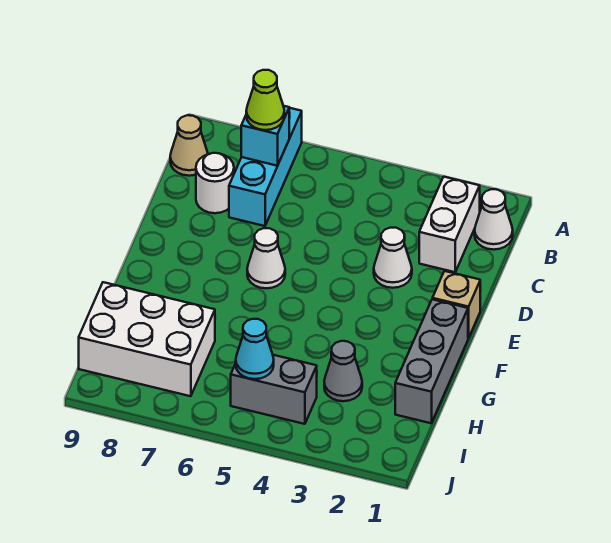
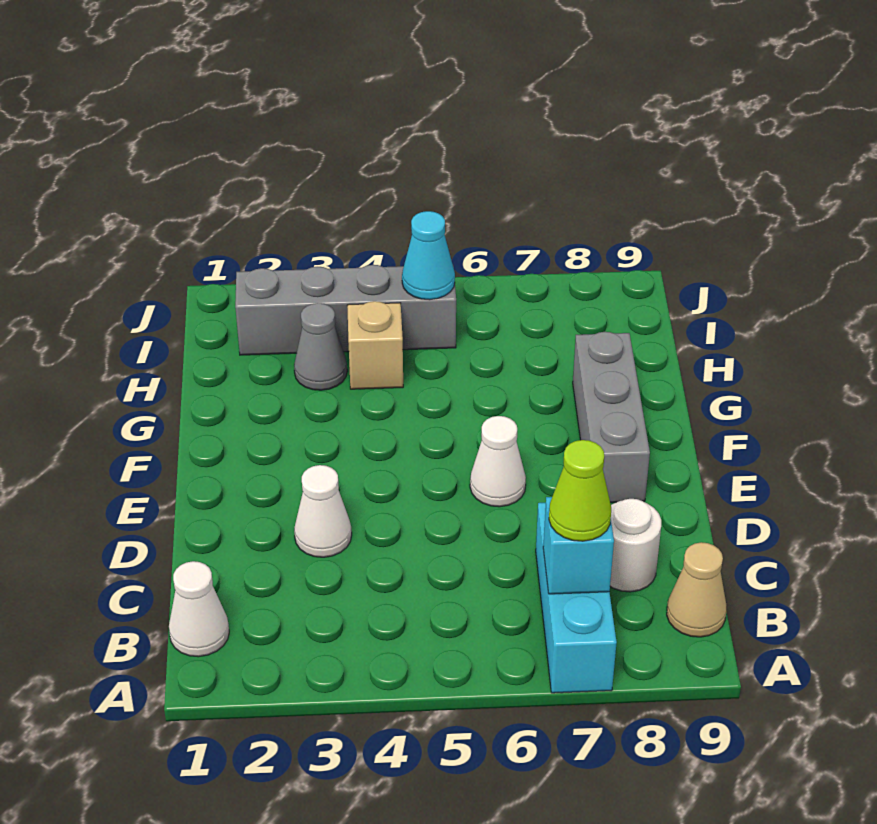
white 1x2 brick [419,177,480,272] -> none
tan 1x1 brick [432,271,480,338] -> tan 1x1 brick moved to [347,301,403,389]
grey 1x3 brick [395,299,468,423] -> grey 1x3 brick moved to [573,332,650,503]
white 2x3 brick [79,282,215,396] -> none
grey 1x2 brick [231,355,317,424] -> grey 1x4 brick [235,265,456,355]

